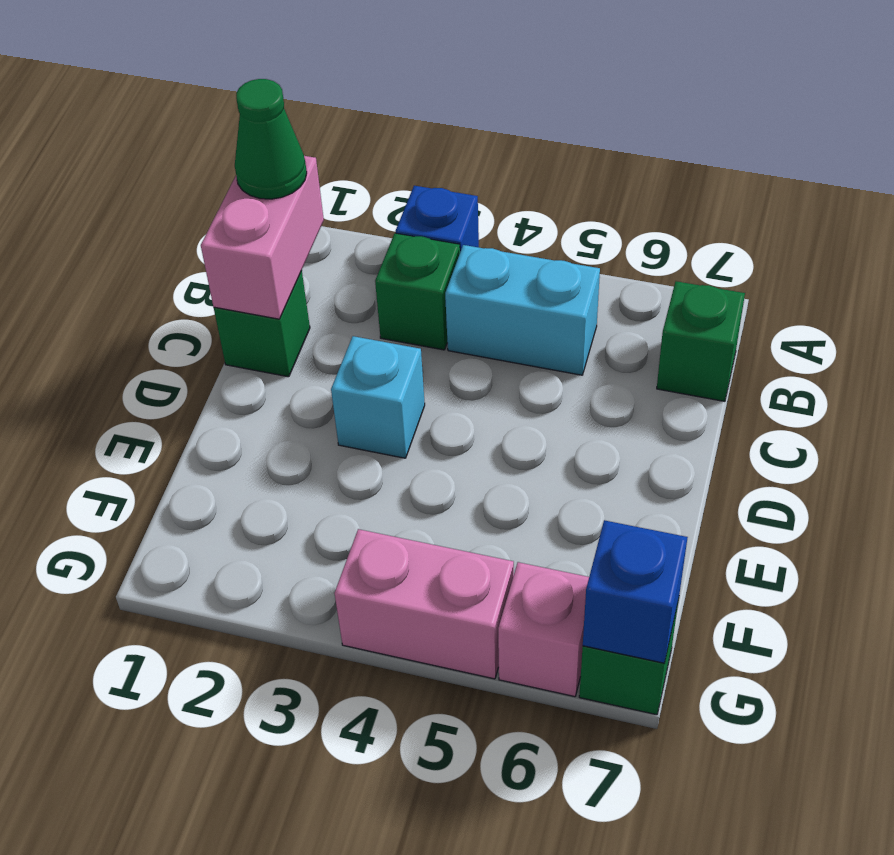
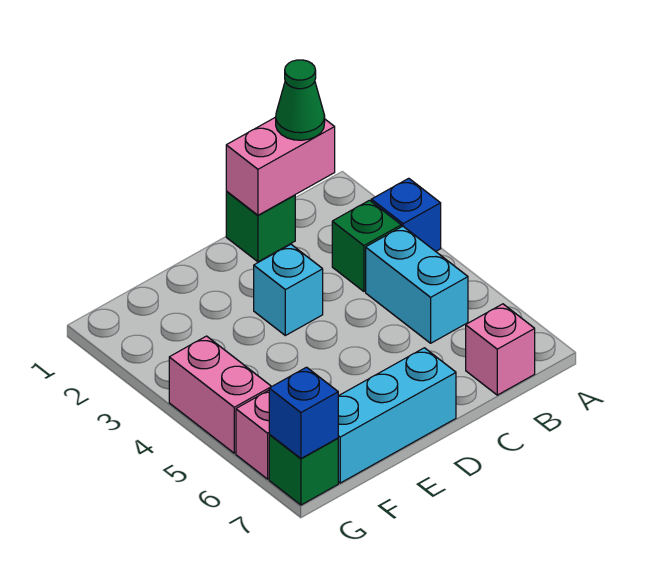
green 1x1 brick [657,281,745,401] -> pink 1x1 brick [466,304,535,395]
none -> cyan 1x3 brick [338,348,456,483]

